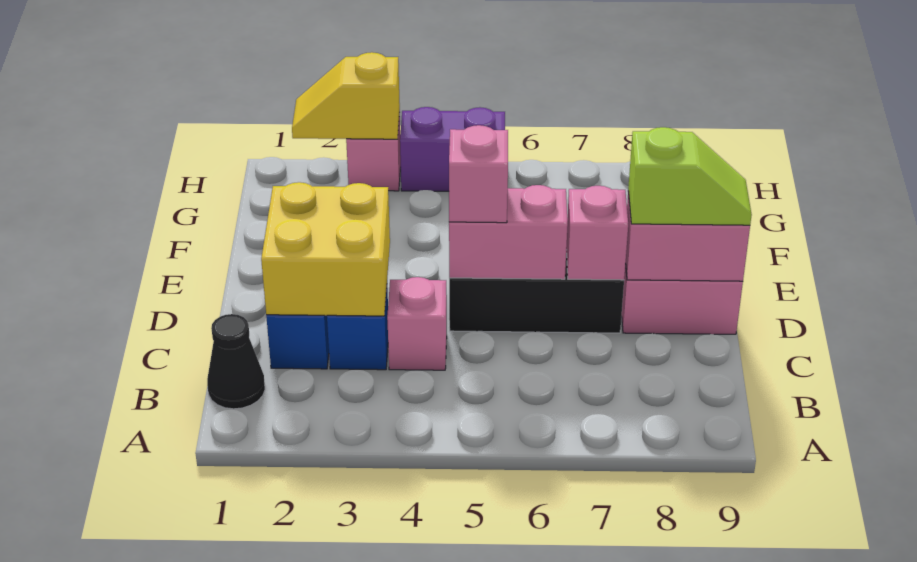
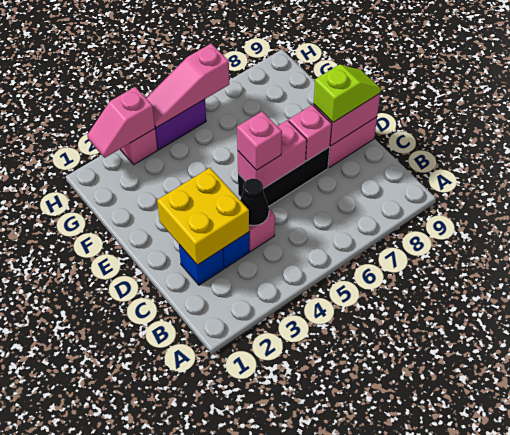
black 1x1 cone [207,314,265,409] -> black 1x1 cone moved to [240,178,269,226]
yellow 1x2 slope [292,52,400,139] -> pink 1x2 slope [87,87,155,158]
none -> pink 1x3 slope [146,44,229,128]

